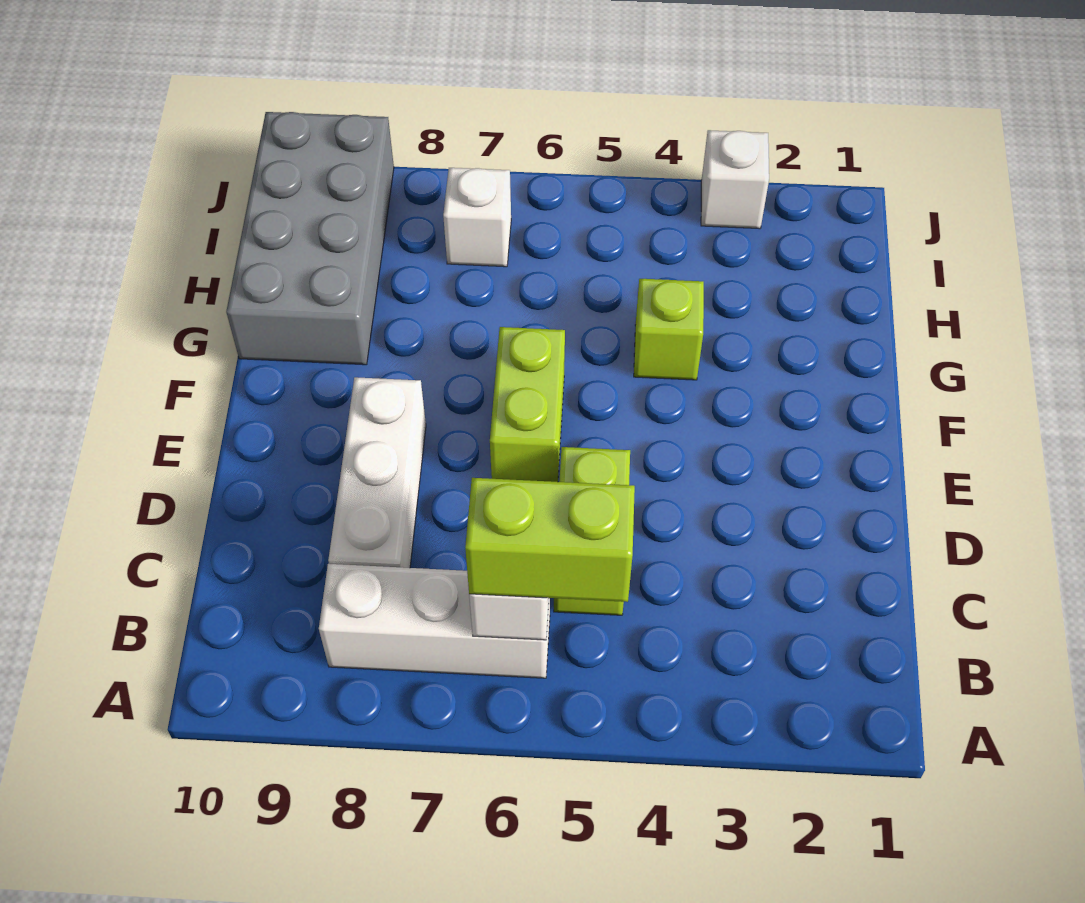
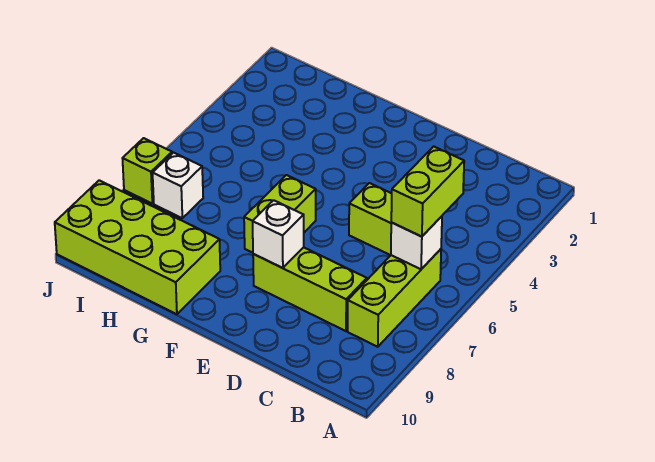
white 1x3 brick [319,564,550,678] -> lime 1x3 brick [348,249,441,347]
white 1x3 brick [328,377,426,568] -> lime 1x3 brick [253,247,367,331]
lime 1x2 brick [490,327,565,482] -> lime 1x2 brick turned to [244,175,316,253]
lime 1x1 brick [634,279,704,380] -> lime 1x1 brick moved to [122,138,172,203]
grey 2x4 brick [226,112,394,365] -> lime 2x4 brick [55,180,220,314]
white 1x1 brick [701,130,769,229] -> white 1x1 brick moved to [253,200,304,268]

